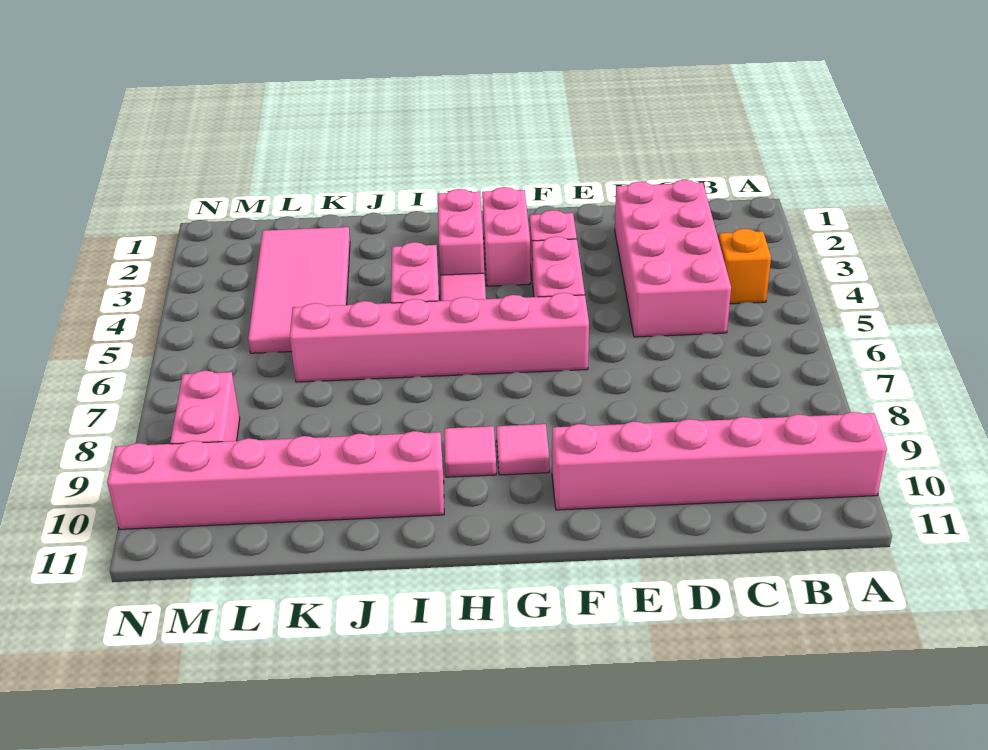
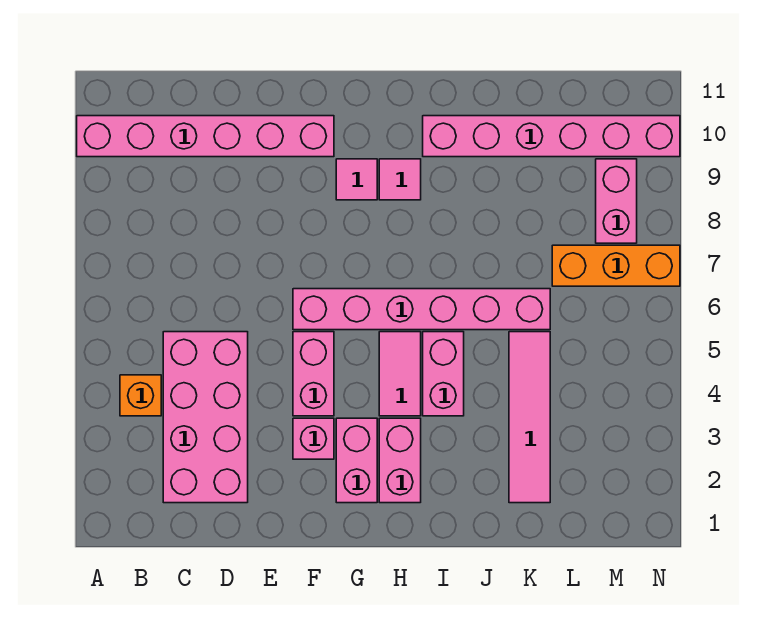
pink 2x4 tile [248,227,350,353] -> pink 1x4 tile [509,332,550,503]
none -> orange 1x3 brick [552,245,680,286]

